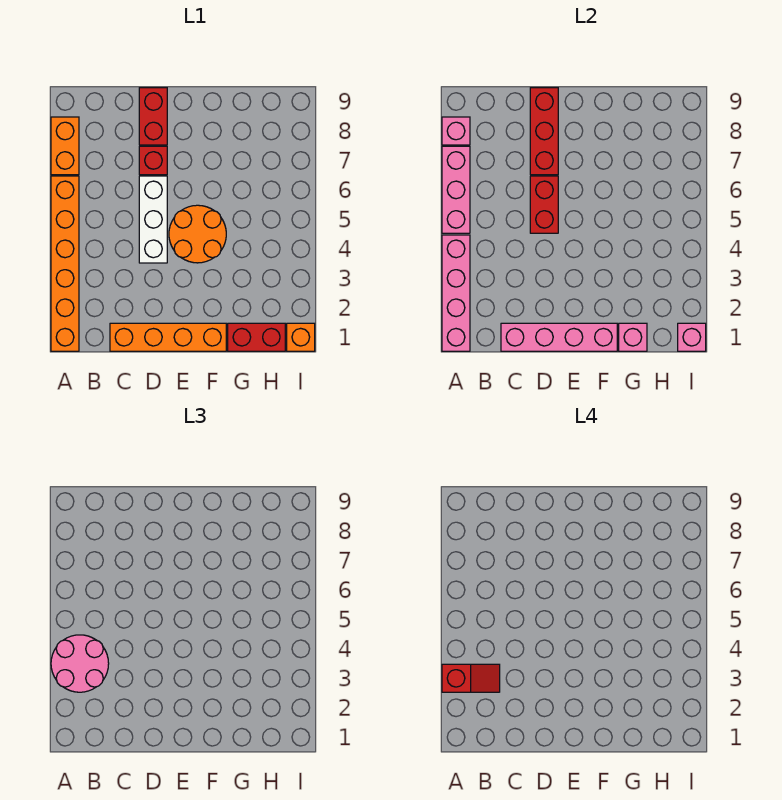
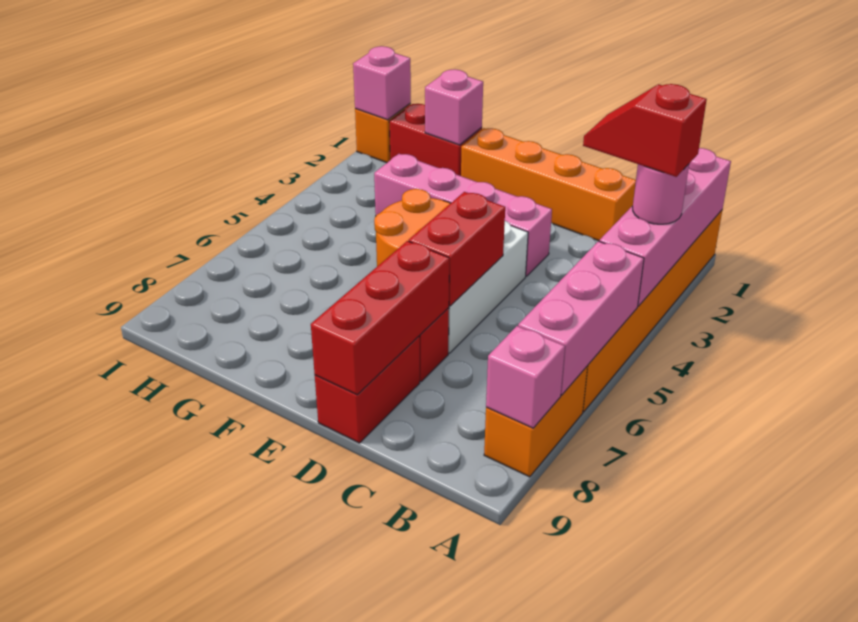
pink 2x2 round brick [51,635,109,692] -> pink 1x1 round brick [633,164,689,224]
pink 1x4 brick [501,323,617,351] -> pink 1x4 brick moved to [374,154,552,276]

